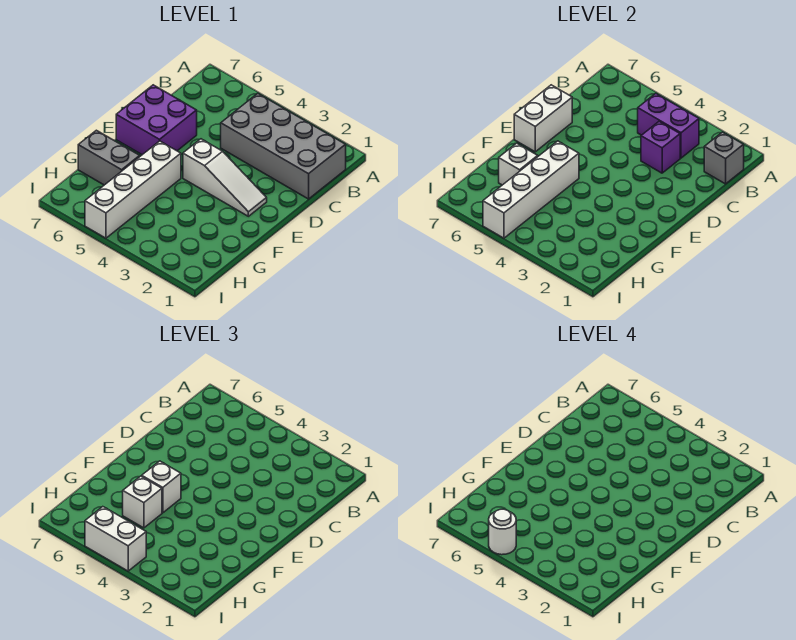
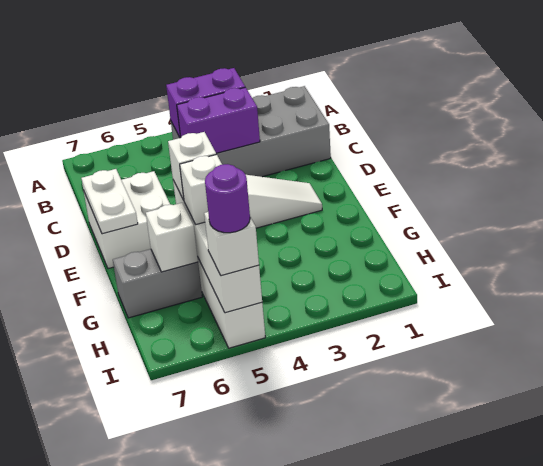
grey 1x1 brick [704,132,744,184] -> none
purple 1x1 brick [641,122,680,173] -> purple 1x2 brick [177,87,260,154]
purple 2x2 brick [116,85,197,155] -> white 2x2 brick [83,171,170,269]
white 1x2 brick [514,85,572,152] -> white 1x2 plate [81,169,138,234]
white 1x2 brick [85,507,146,571] -> white 1x1 brick [204,212,259,276]
white 1x1 round brick [489,509,516,555] -> purple 1x1 round brick [205,164,250,233]

